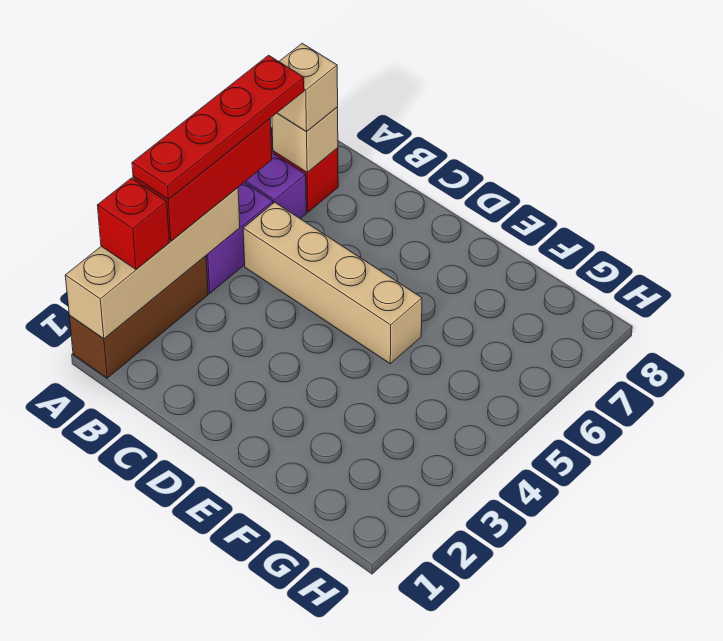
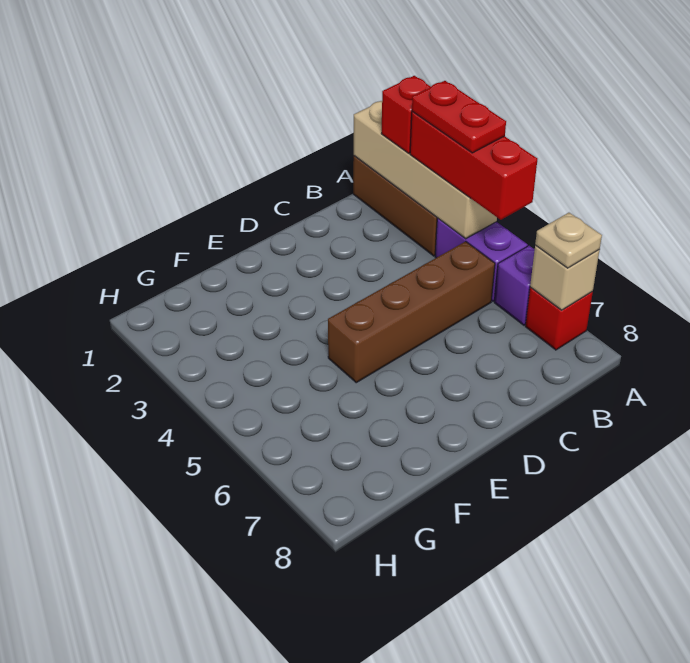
red 1x4 plate [132,55,304,199] -> red 1x2 plate [412,81,506,153]
tan 1x1 brick [277,43,338,132] -> tan 1x1 plate [535,213,602,268]
tan 1x4 brick [243,202,422,364] -> brown 1x4 brick [328,241,495,383]

